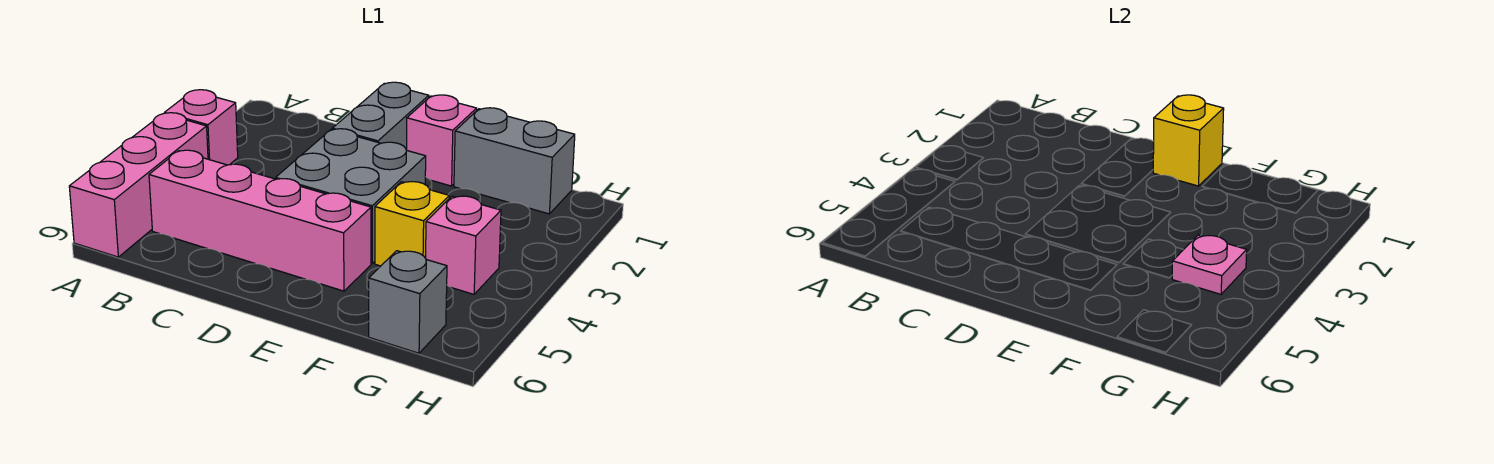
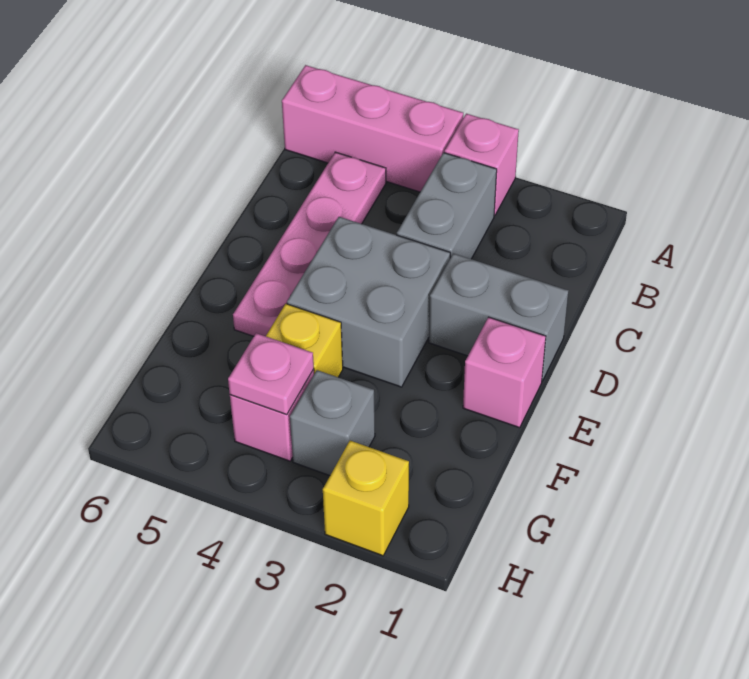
pink 1x4 brick [149,150,371,291] -> pink 1x4 plate [233,152,386,336]
yellow 1x1 brick [1153,95,1224,186] -> yellow 1x1 brick moved to [323,441,409,556]
grey 1x2 brick [454,108,575,214] -> grey 1x2 brick moved to [397,153,497,259]
grey 1x1 brick [369,251,447,353] -> grey 1x1 brick moved to [290,370,375,476]

